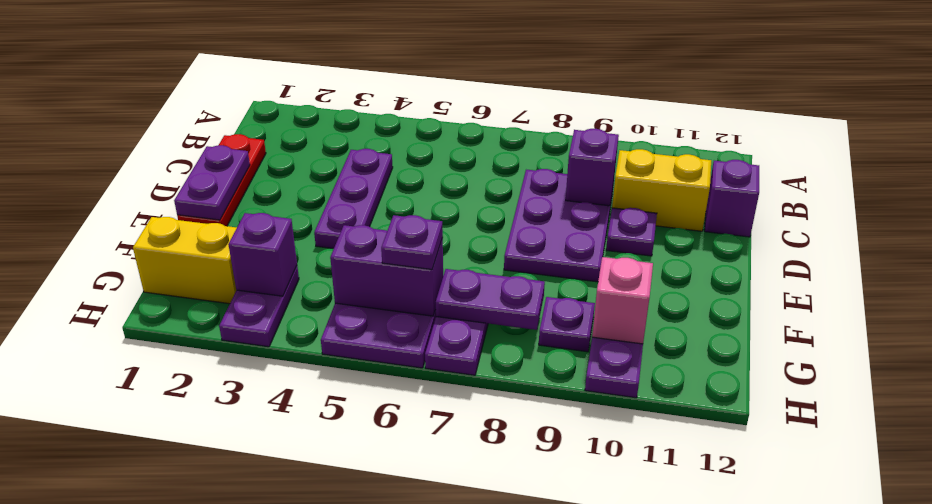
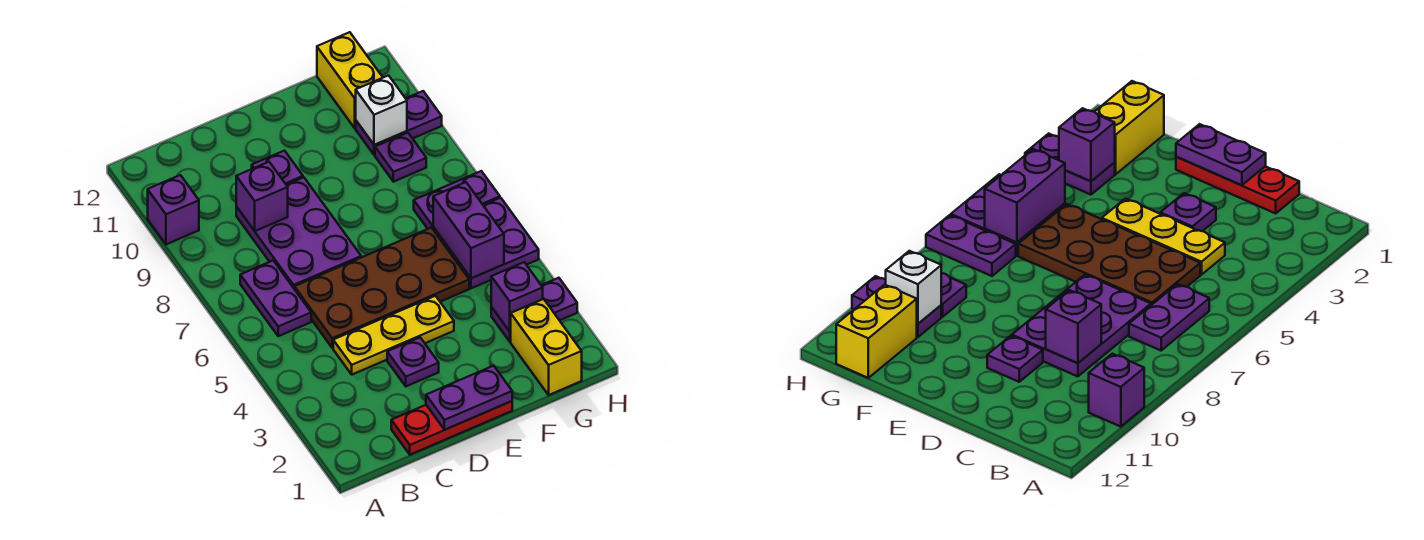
purple 1x3 plate [314,149,393,249] -> yellow 1x3 plate [333,296,454,375]
none -> brown 2x4 plate [294,228,469,348]
purple 2x3 plate [504,169,614,282] -> purple 2x3 plate turned to [236,177,361,288]
yellow 1x2 brick [612,149,711,231] -> yellow 1x2 brick moved to [317,32,383,128]
purple 1x1 brick [705,160,759,237] -> purple 1x1 brick moved to [148,175,199,244]
purple 1x1 plate [381,215,443,269] -> purple 1x1 plate moved to [387,338,439,386]
purple 1x2 plate [436,269,545,330] -> purple 1x2 plate moved to [240,261,311,336]
pink 1x1 brick [592,257,653,344] -> white 1x1 brick [356,75,407,145]

